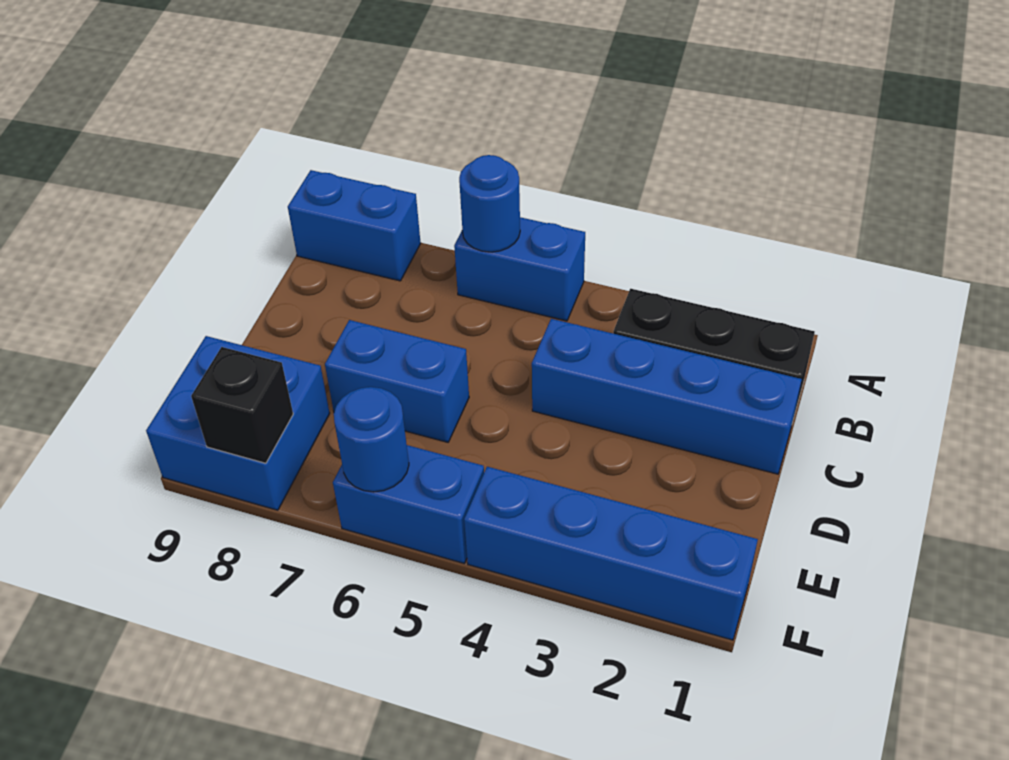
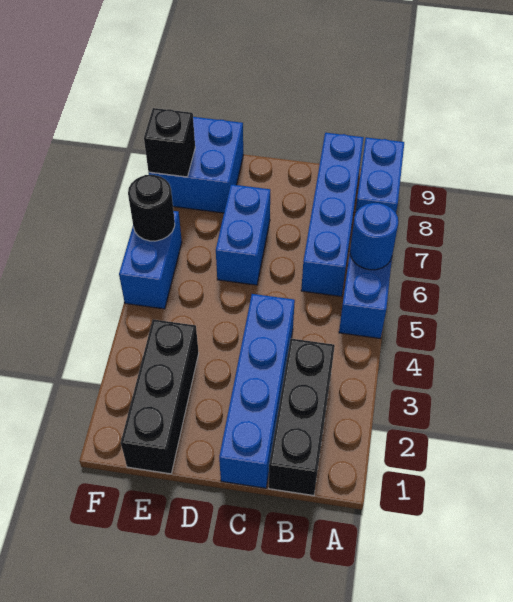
none -> black 1x3 brick [121,319,199,474]
blue 1x4 brick [464,467,758,640] -> blue 1x4 brick moved to [301,133,364,296]
blue 1x1 round brick [334,387,409,492] -> black 1x1 round brick [128,175,175,241]

